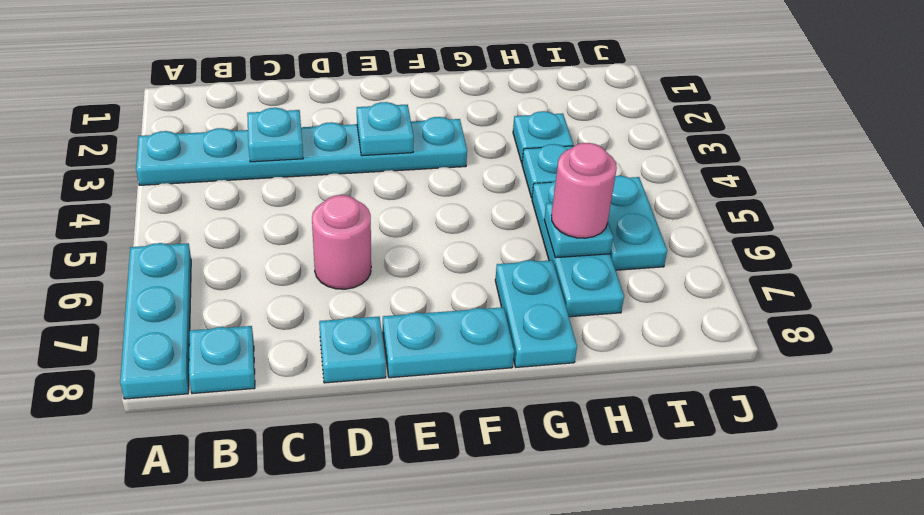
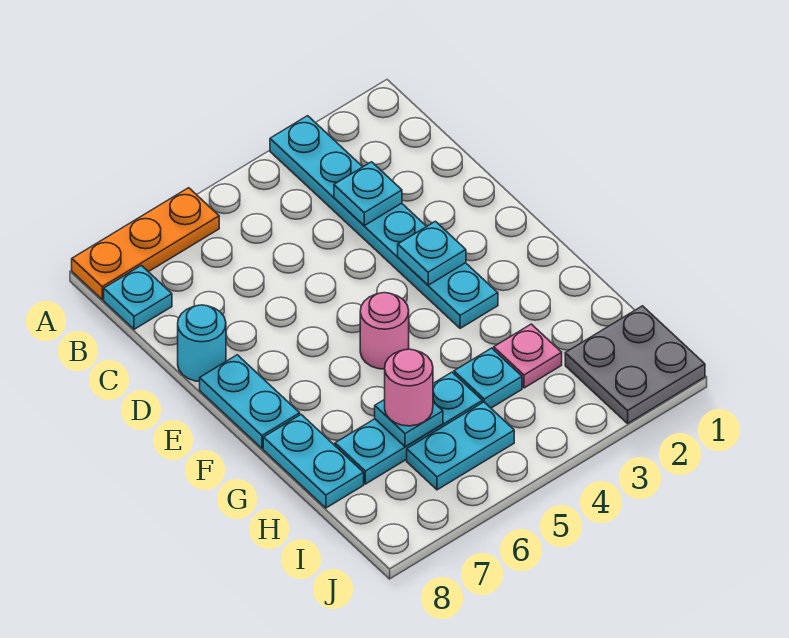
cyan 1x3 plate [120,243,191,399] -> orange 1x3 plate [72,188,219,299]
pink 1x1 round brick [312,195,371,289] -> pink 1x1 round brick moved to [360,293,409,369]
cyan 1x1 plate [319,317,386,383] -> cyan 1x1 round brick [178,305,226,381]
cyan 1x2 plate [495,260,577,367] -> cyan 1x2 plate turned to [263,415,364,508]
cyan 1x1 plate [513,111,573,163] -> pink 1x1 plate [494,324,562,388]
none -> grey 2x2 plate [565,306,705,423]

